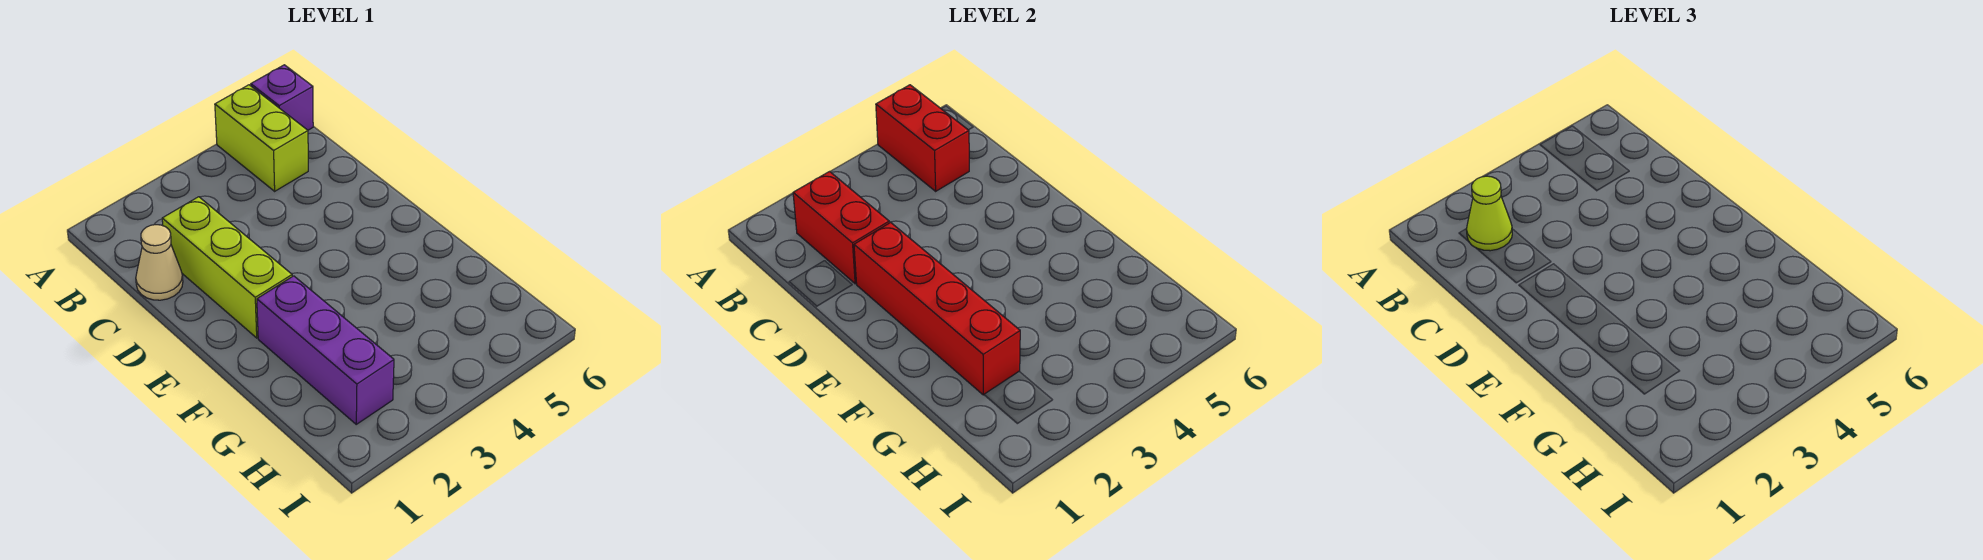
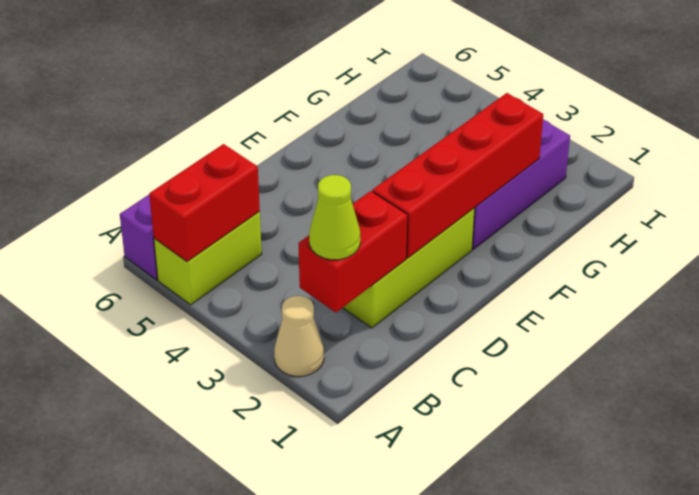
tan 1x1 cone [136,225,183,300] -> tan 1x1 cone moved to [274,296,324,376]

